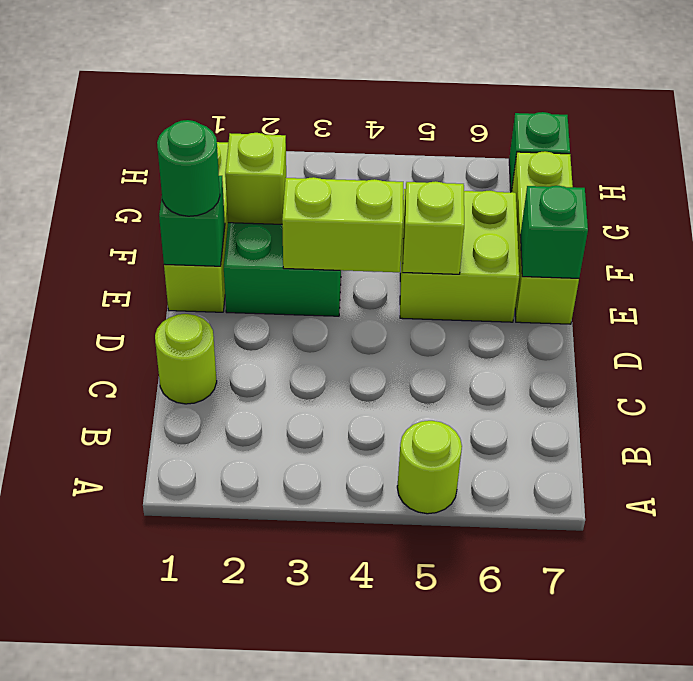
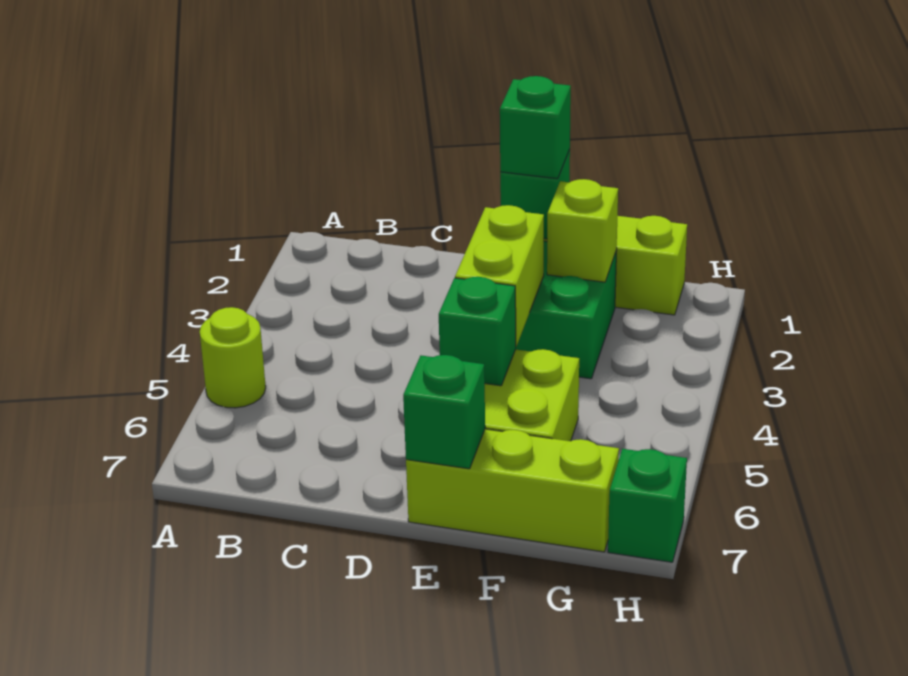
lime 1x1 round brick [155,314,217,404] -> none
green 1x1 round brick [157,120,220,216] -> green 1x1 brick [500,76,571,179]
lime 1x1 brick [403,181,464,274] -> green 1x1 brick [439,277,516,386]

